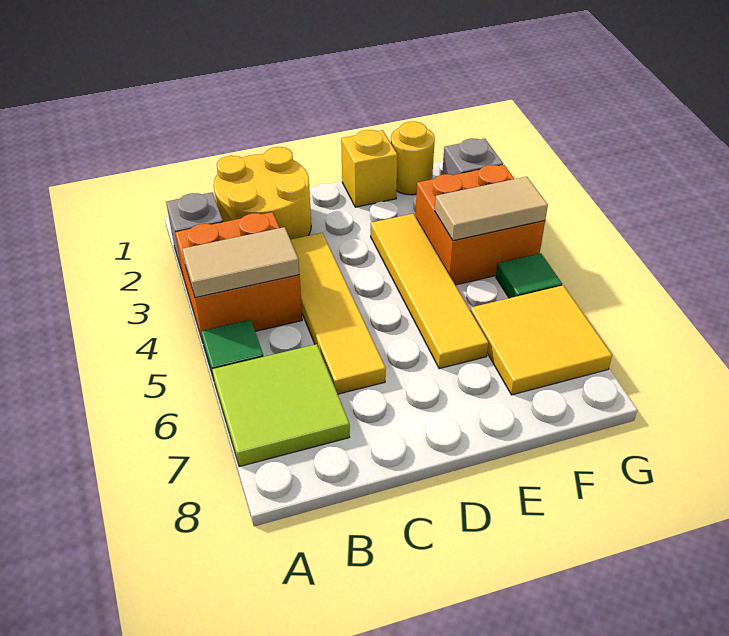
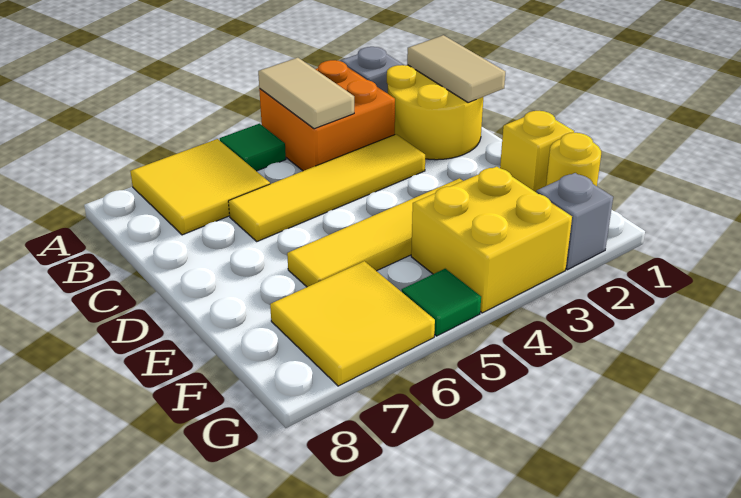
lime 2x2 tile [212,344,350,467] -> yellow 2x2 tile [130,139,270,235]
orange 2x2 brick [415,165,545,285] -> yellow 2x2 brick [411,167,572,313]
tan 1x2 tile [435,177,548,241] -> tan 1x2 tile moved to [407,35,505,103]

